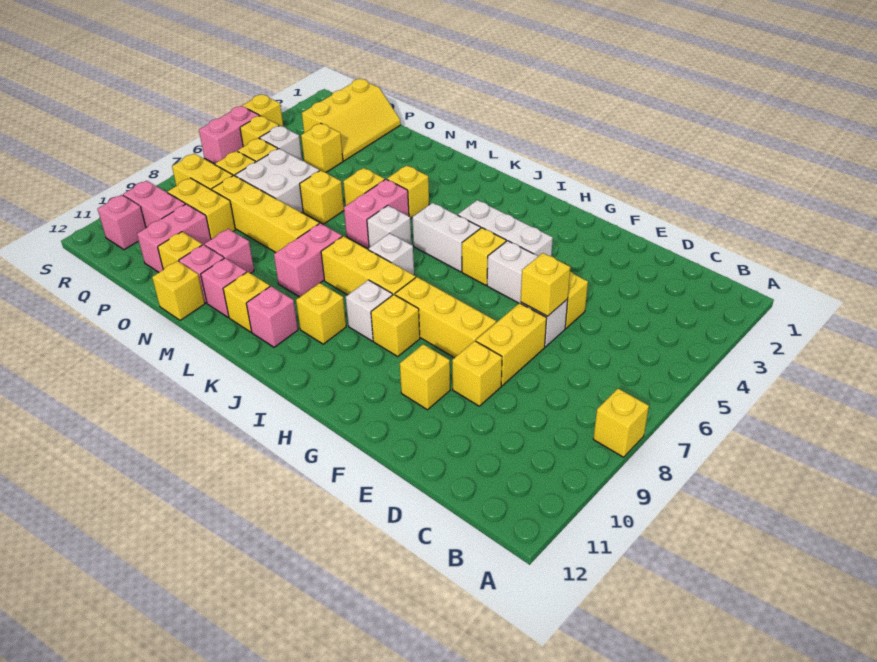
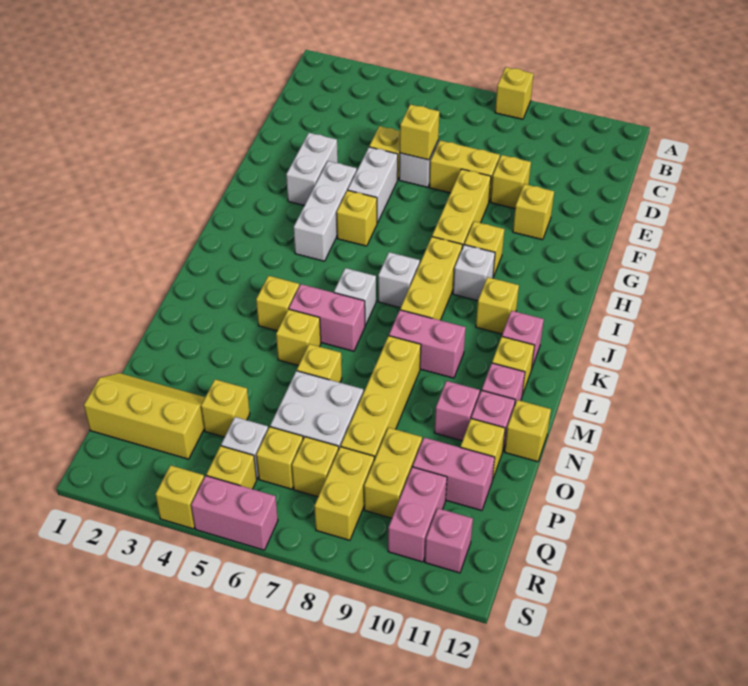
white 1x2 brick [412,203,481,272] -> white 1x2 brick moved to [286,133,338,205]

